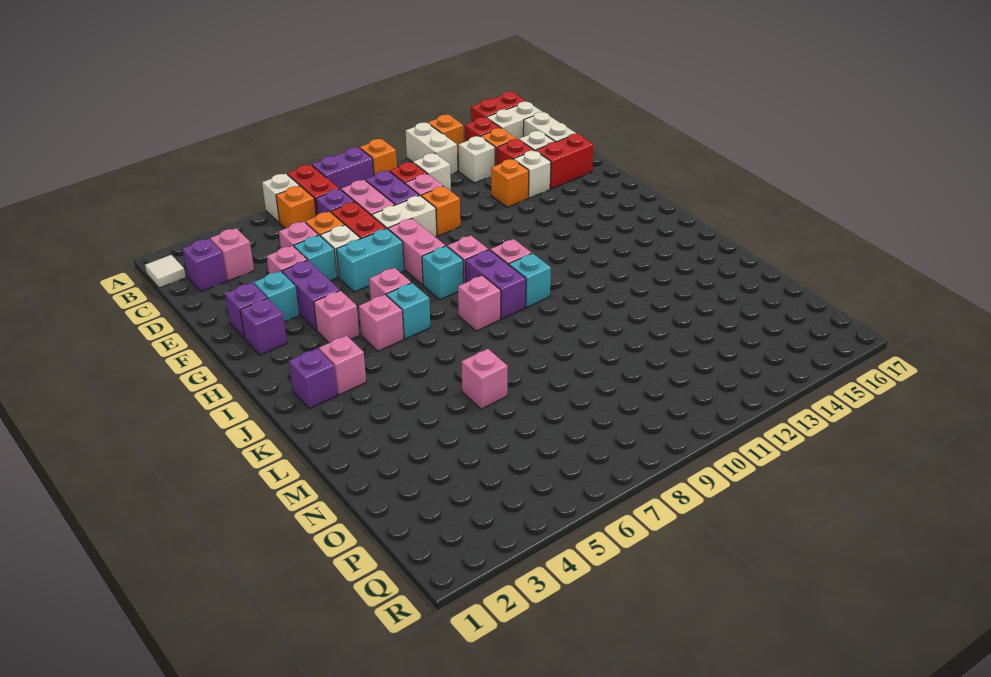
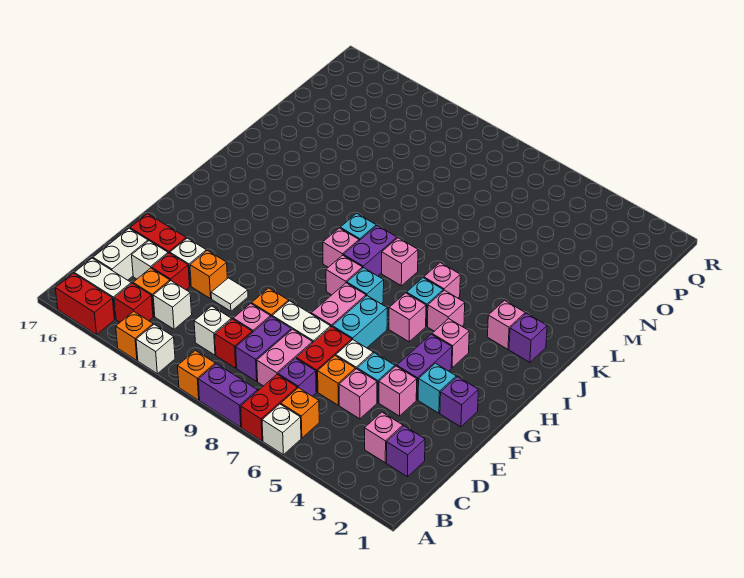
white 1x2 brick [406,123,457,174] -> white 1x1 brick [136,324,175,374]
white 1x1 tile [145,255,186,288] -> white 1x1 tile moved to [211,278,248,311]
cyan 1x2 brick [336,228,404,292] -> cyan 1x2 brick turned to [332,296,387,348]
purple 1x1 brick [240,298,287,355] -> none
pink 1x1 brick [461,349,508,409] -> pink 1x1 brick moved to [424,263,460,298]

